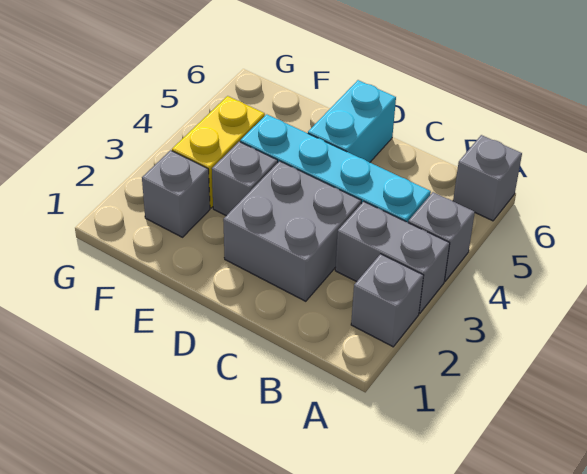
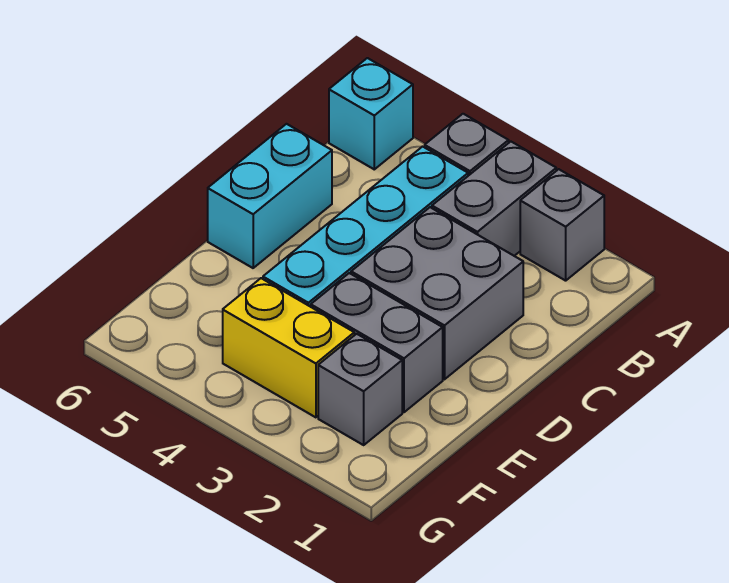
grey 1x1 brick [453,135,522,221] -> cyan 1x1 brick [329,58,413,169]
cyan 1x2 brick [308,80,396,162] -> cyan 1x2 brick turned to [208,124,332,268]
grey 1x1 brick [212,142,278,216] -> grey 1x2 brick [311,273,443,412]

